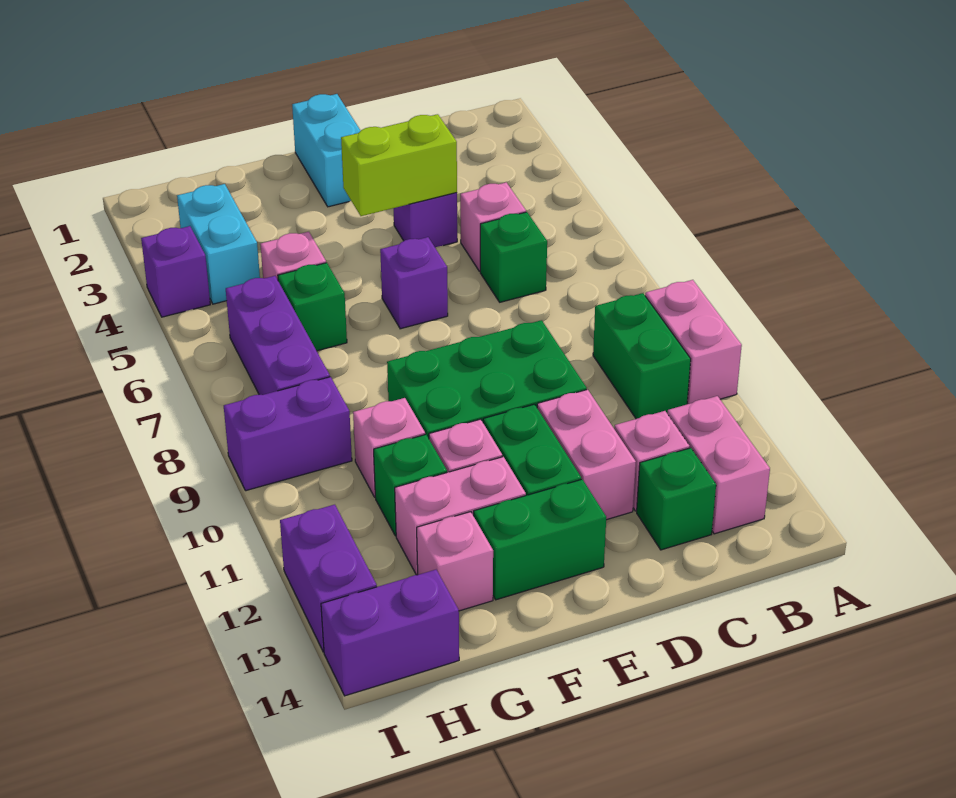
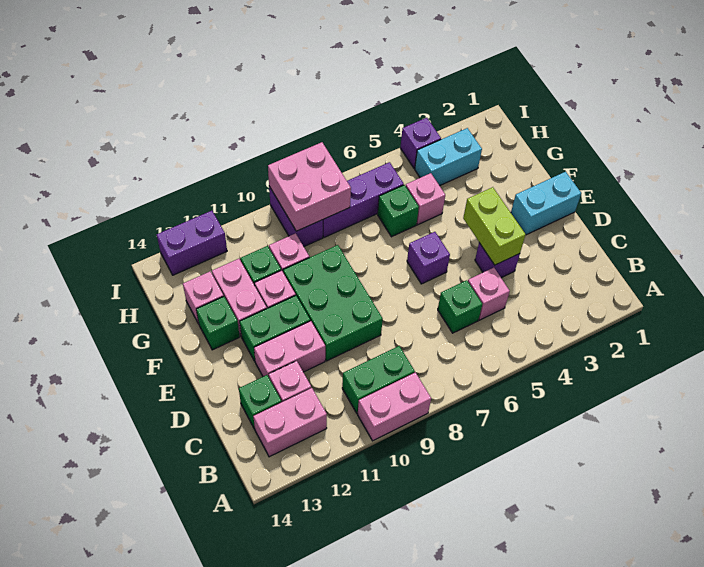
green 1x2 brick [474,479,606,600] -> green 1x1 brick [196,297,240,350]
none -> pink 2x2 brick [268,142,351,231]
purple 1x2 brick [321,570,459,696] -> none

